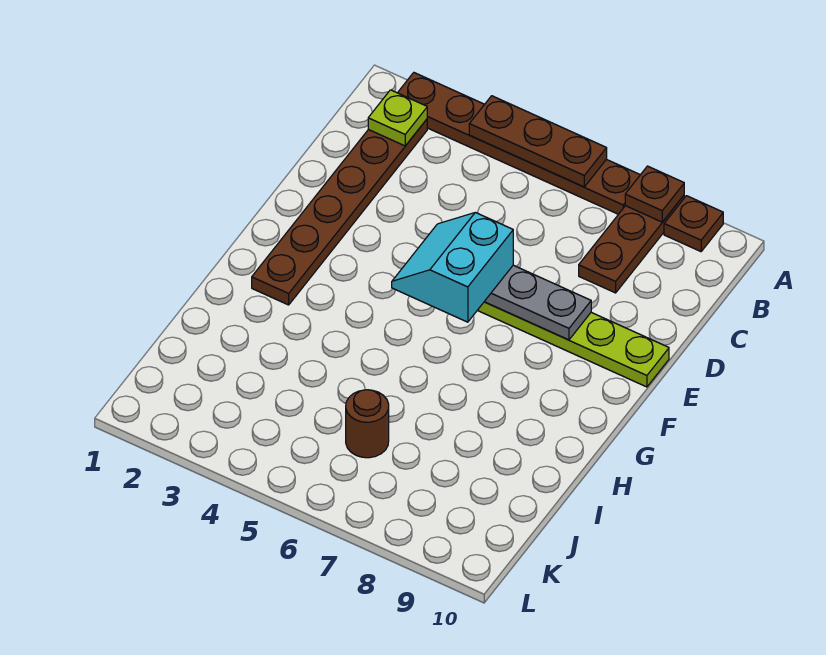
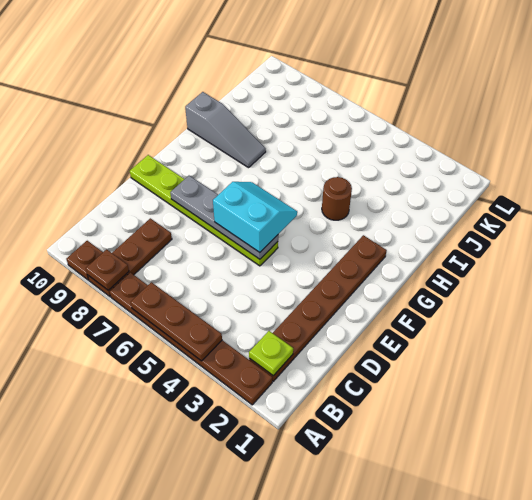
cyan 2x2 slope [392,212,513,322] -> cyan 2x2 slope turned to [213,182,297,252]
none -> grey 1x3 slope [185,92,266,168]
brown 1x1 round brick [346,390,389,458] -> brown 1x1 round brick moved to [322,177,352,220]

